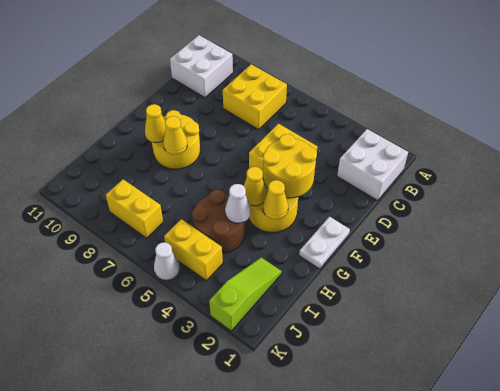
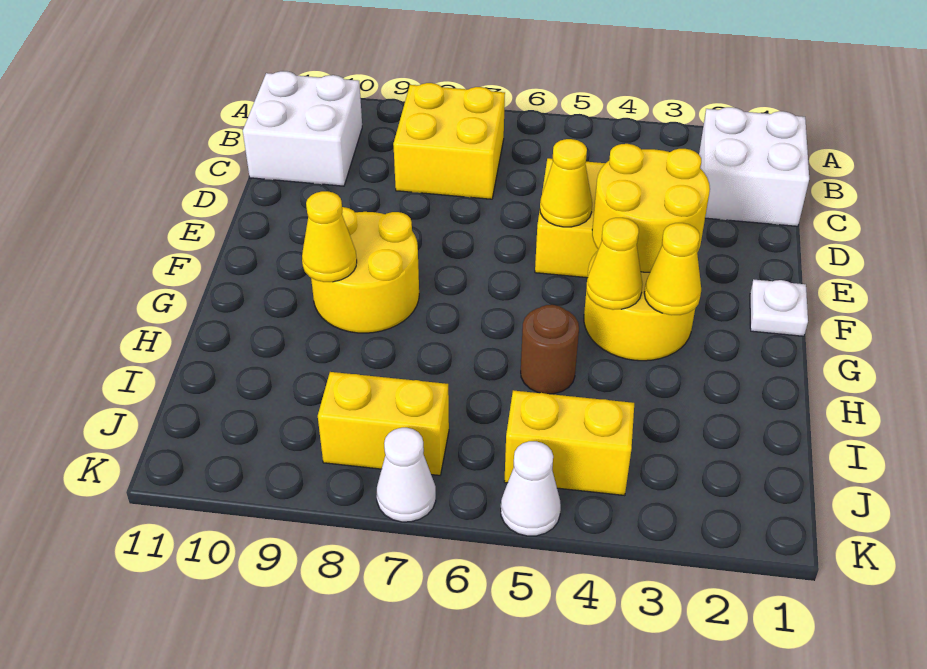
white 1x2 plate [299,217,350,269] -> white 1x1 plate [750,279,808,336]
yellow 1x1 cone [163,116,187,155] -> yellow 1x1 cone moved to [540,139,592,227]
brown 2x2 round brick [192,190,245,253] -> brown 1x1 round brick [521,305,579,394]
white 1x1 cone [225,184,251,223] -> white 1x1 cone moved to [377,428,436,522]
lime 1x3 slope [209,258,282,331] -> none

